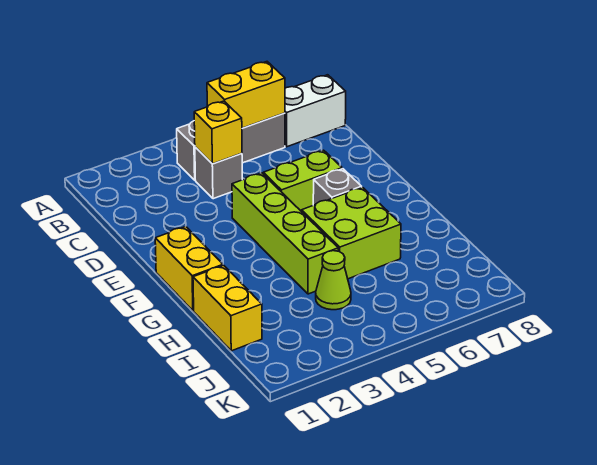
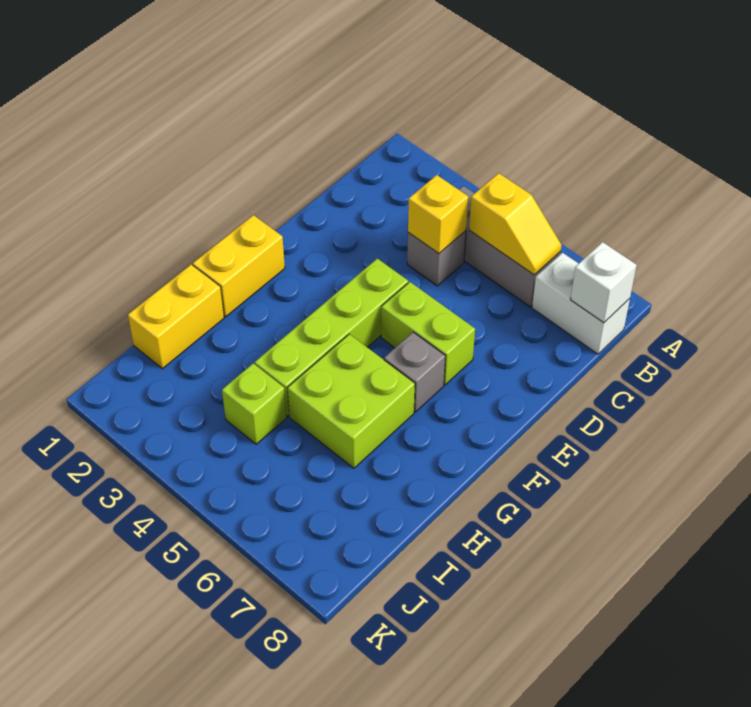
yellow 1x2 brick [207,62,285,128] -> yellow 1x2 slope [469,173,562,275]
none -> white 1x1 brick [570,242,637,323]
lime 1x1 cone [316,251,351,310] -> lime 1x1 brick [222,363,287,444]

